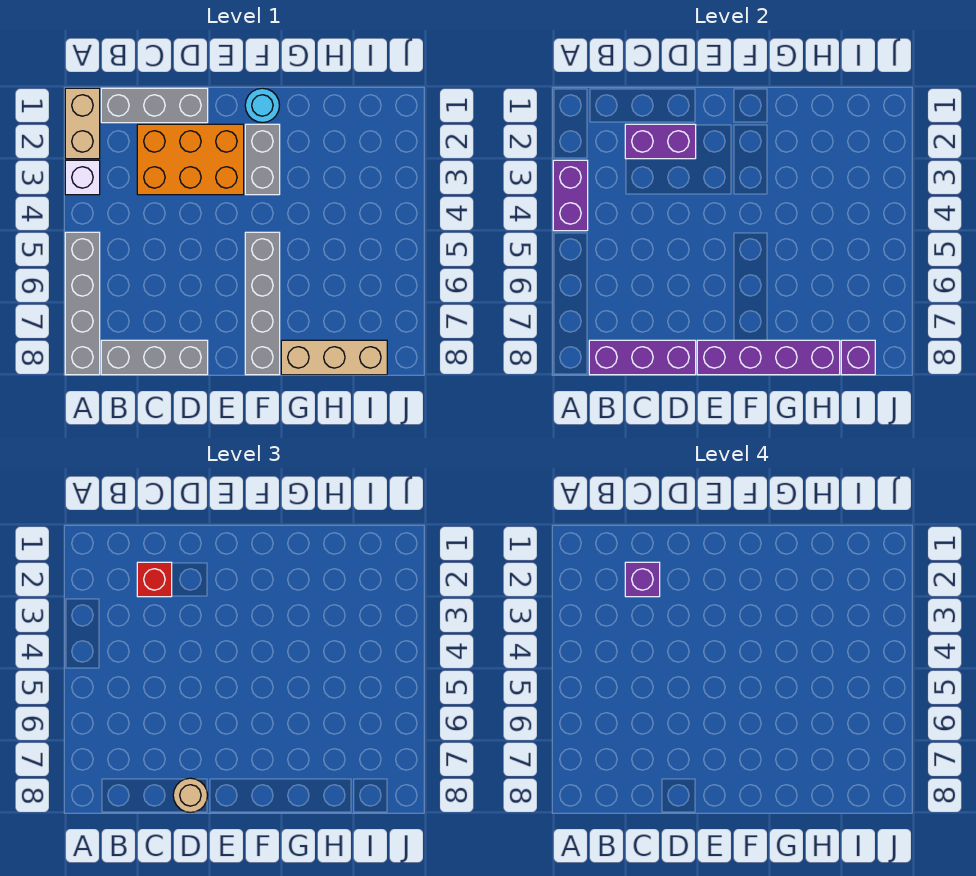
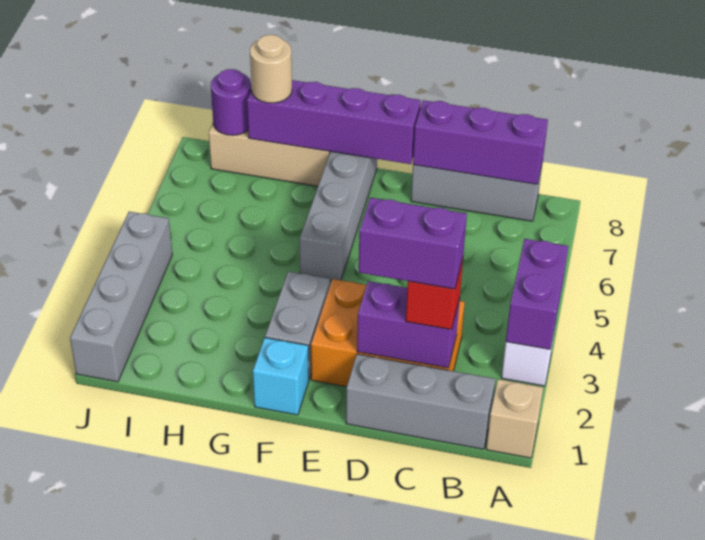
tan 1x2 brick [65,88,100,159] -> tan 1x1 brick [486,379,543,458]
grey 1x4 brick [65,232,100,375] -> grey 1x4 brick moved to [70,212,172,382]
purple 1x1 brick [625,562,660,597] -> purple 1x2 brick [359,198,467,289]
tan 1x1 round brick [173,778,208,813] -> tan 1x1 round brick moved to [250,35,292,103]
cyan 1x1 round brick [245,88,279,123] -> cyan 1x1 brick [253,338,309,415]
purple 1x1 brick [841,340,875,375] -> purple 1x1 round brick [211,69,251,135]

